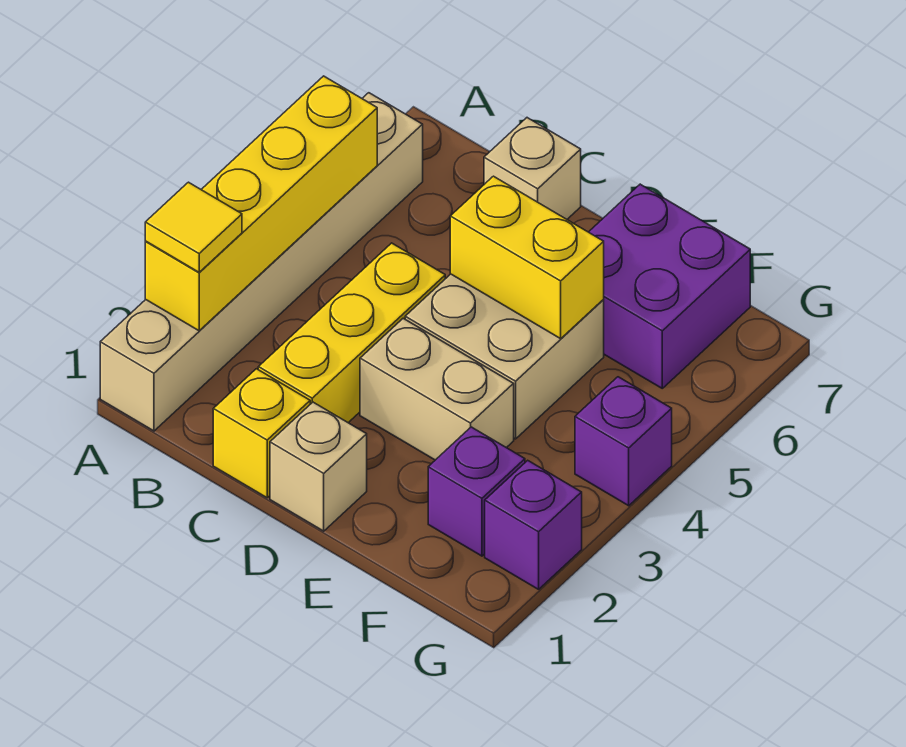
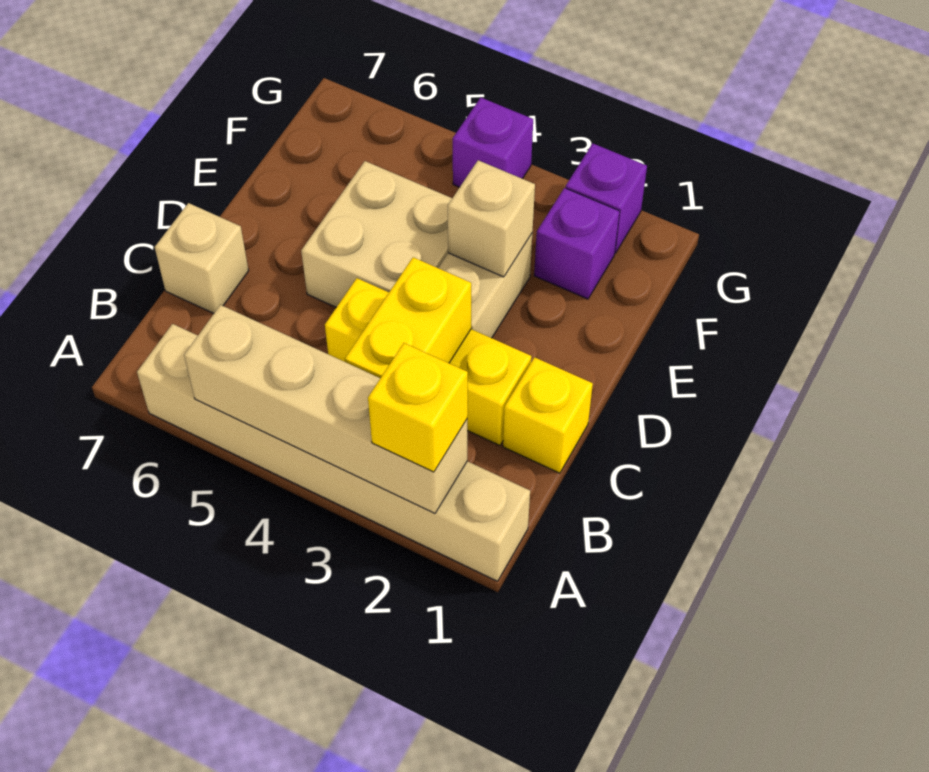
yellow 1x4 brick [145,76,377,331] -> tan 1x4 brick [184,305,467,514]
yellow 1x1 tile [145,182,242,272] -> yellow 1x1 brick [368,343,468,472]
tan 1x1 brick [270,402,367,531] -> tan 1x1 brick moved to [448,160,535,277]
yellow 1x2 brick [450,176,604,339] -> yellow 1x2 brick moved to [345,257,471,378]
purple 2x2 brick [589,184,750,388] -> none

